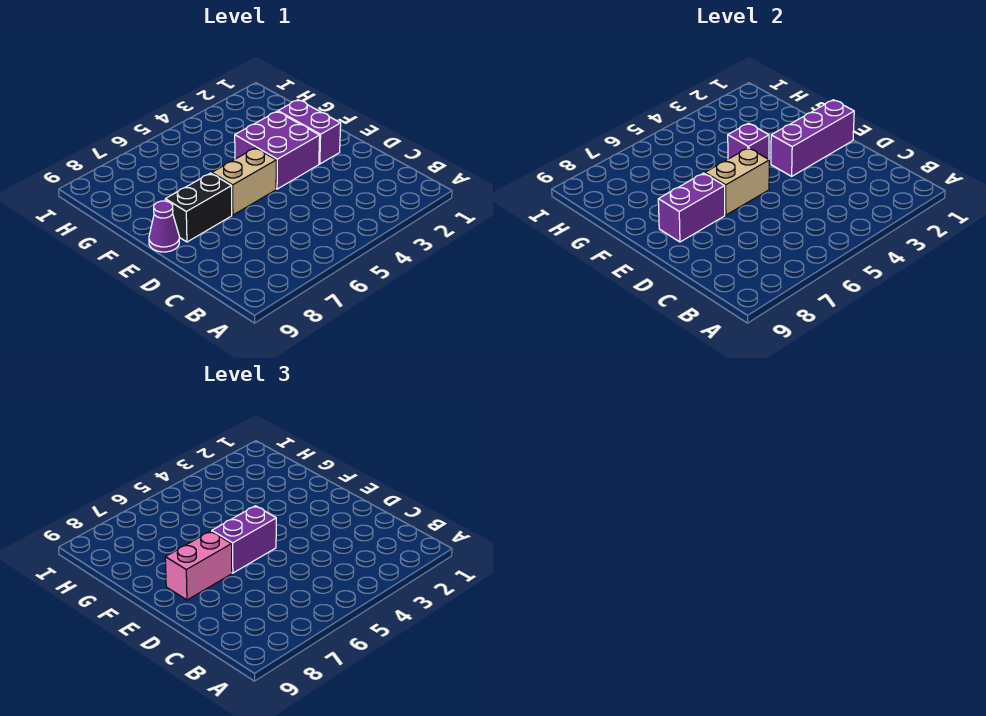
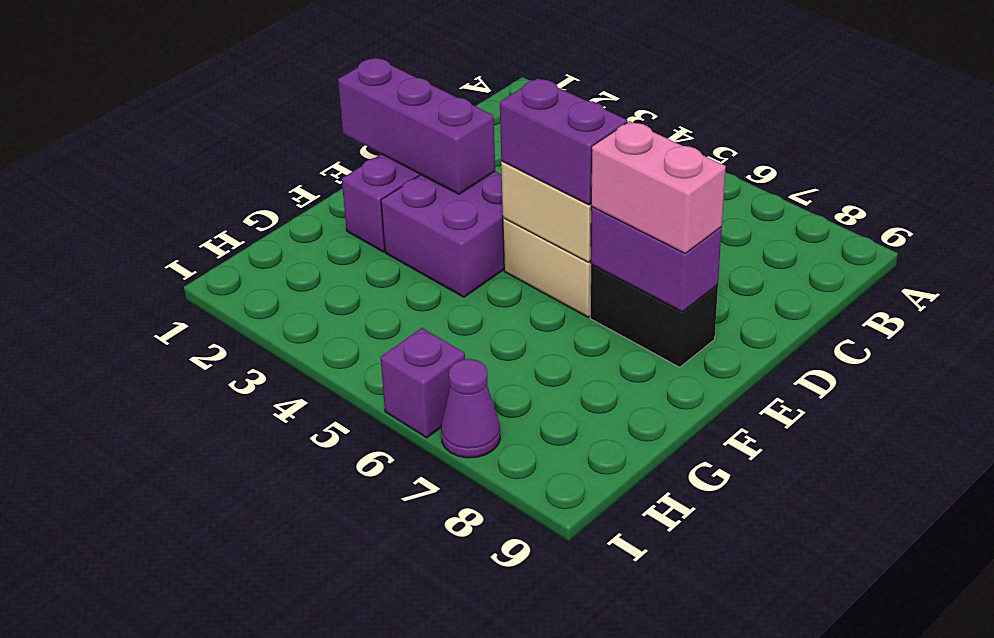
purple 1x1 cone [149,201,179,252] -> purple 1x1 cone moved to [441,359,500,458]
purple 1x1 brick [728,123,769,159] -> purple 1x1 brick moved to [380,328,465,438]

